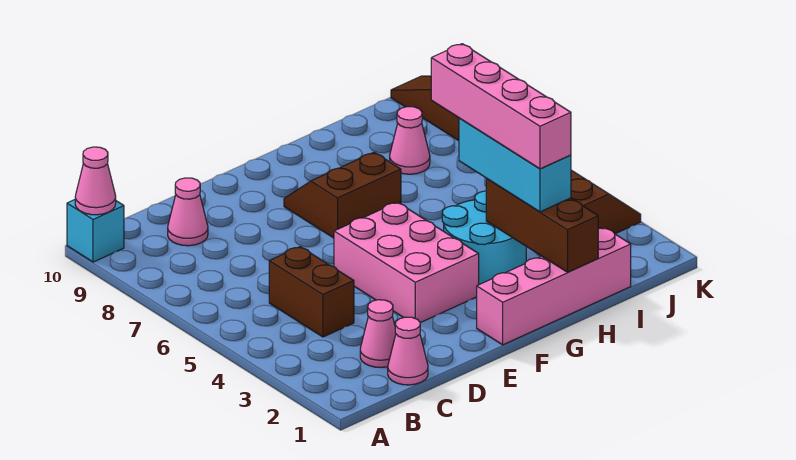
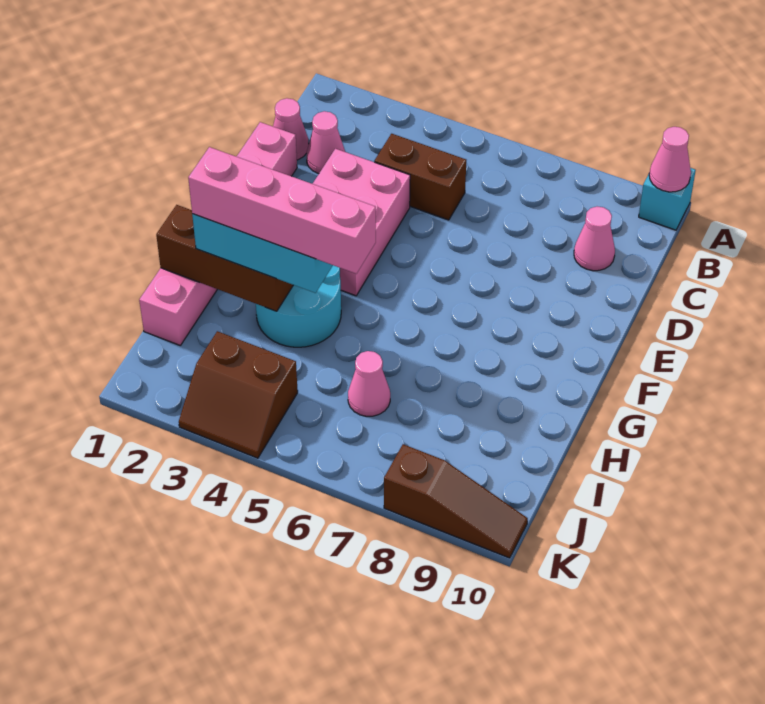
pink 2x3 brick [334,202,479,323] -> pink 2x3 brick turned to [313,149,410,296]
pink 1x4 brick [477,228,631,345] -> pink 1x6 brick [139,122,297,345]
brown 2x2 slope [284,152,401,238] -> none
pink 1x1 cone [390,107,430,174] -> pink 1x1 cone moved to [348,351,390,416]

